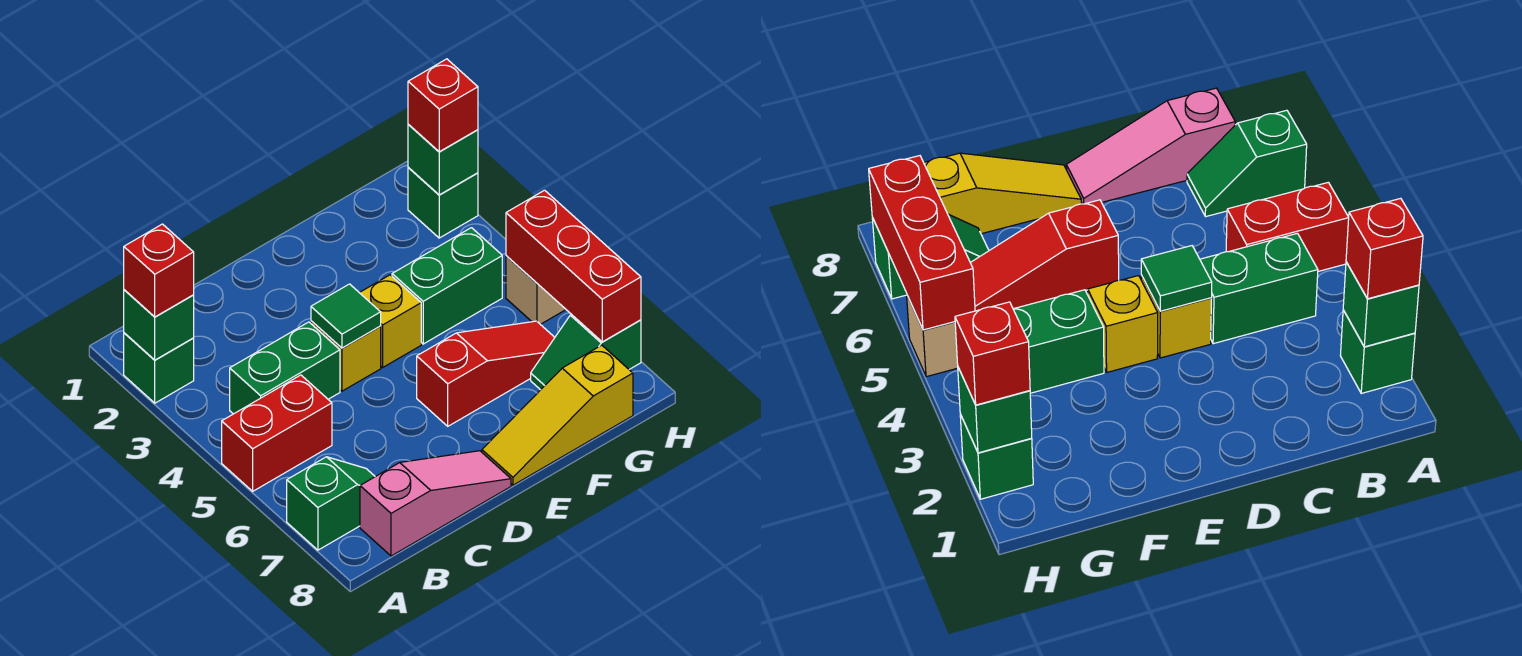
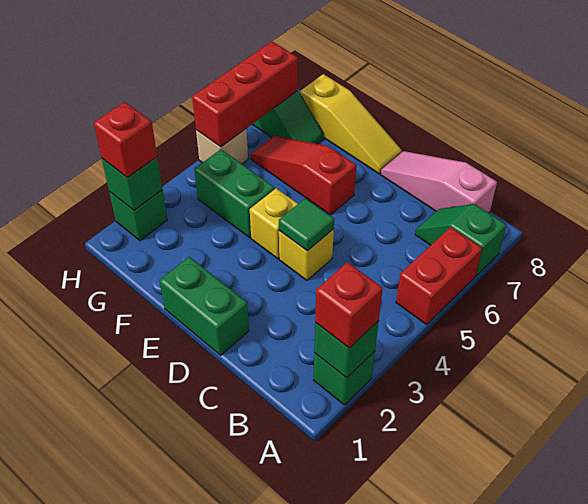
red 1x2 brick [222,375,332,491] -> red 1x2 brick turned to [396,227,482,325]
green 1x2 brick [230,322,340,414] -> green 1x2 brick moved to [159,257,249,355]

